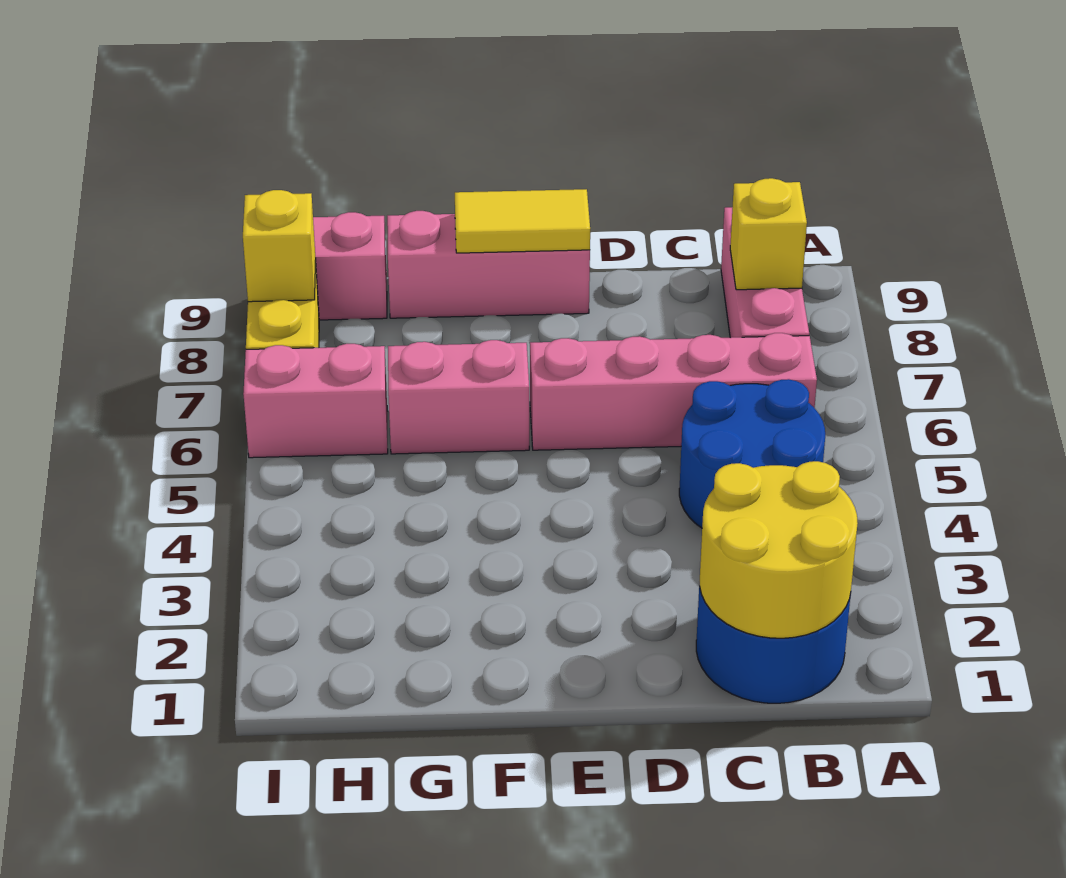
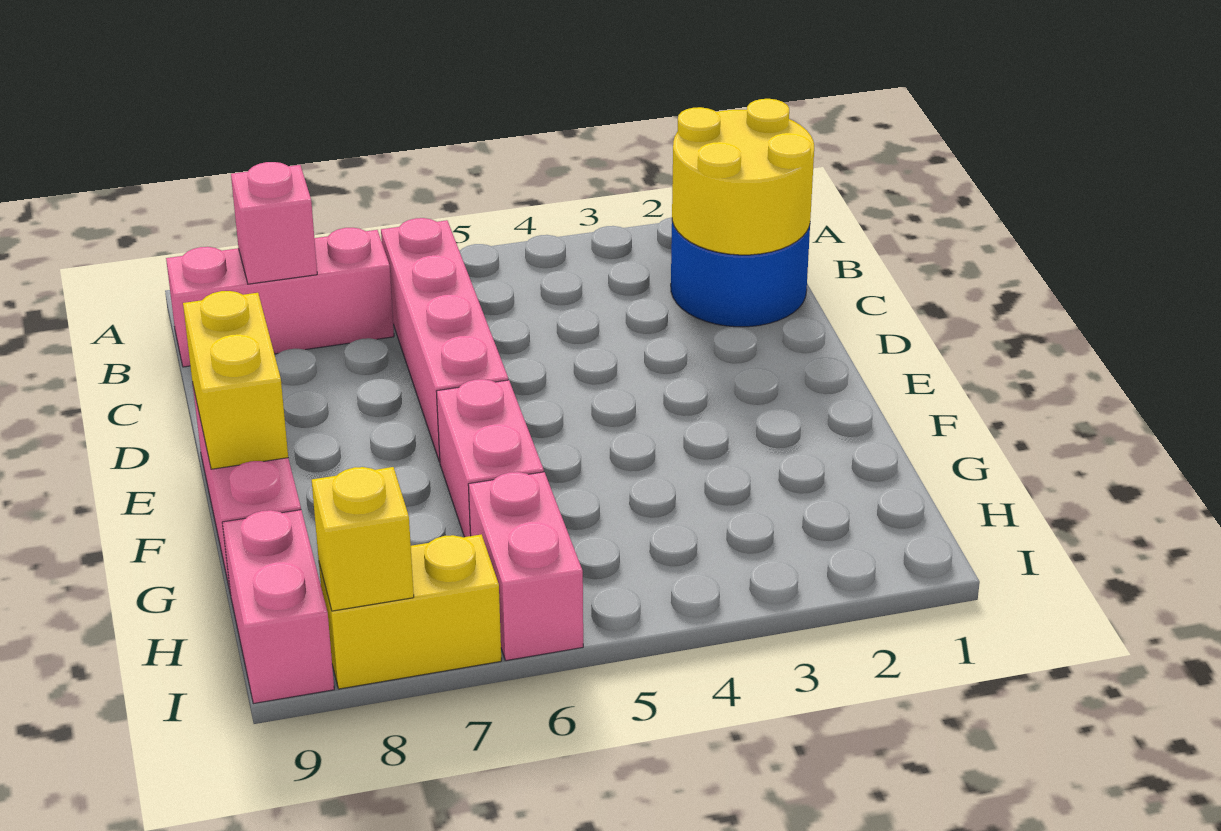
blue 2x2 round brick [679,379,825,528] -> none
yellow 1x1 brick [730,178,807,290] -> pink 1x1 brick [231,162,317,284]
yellow 1x2 tile [455,189,590,253] -> yellow 1x2 brick [183,291,288,469]

